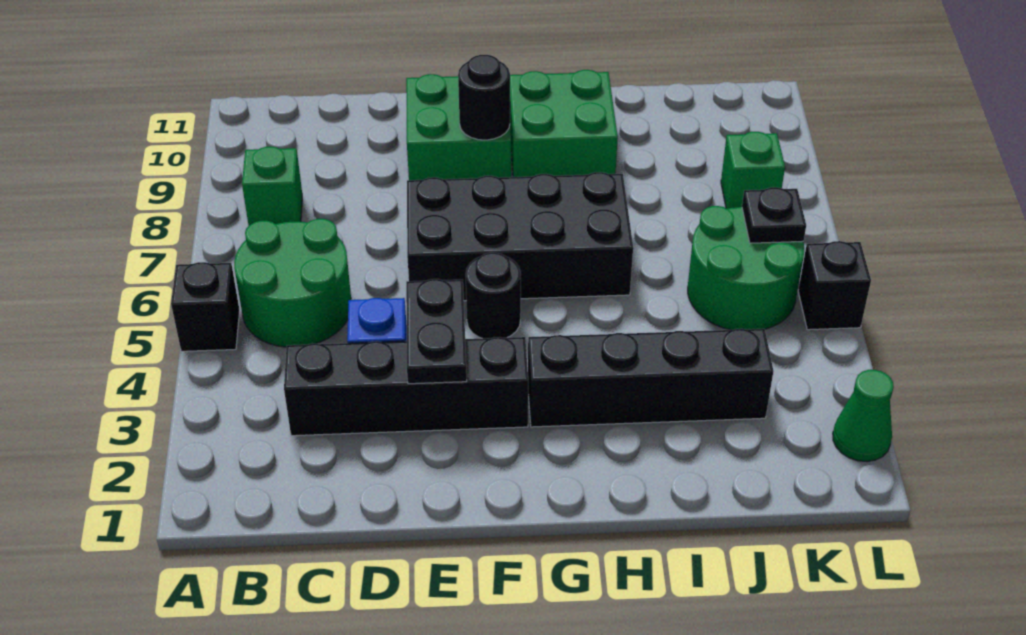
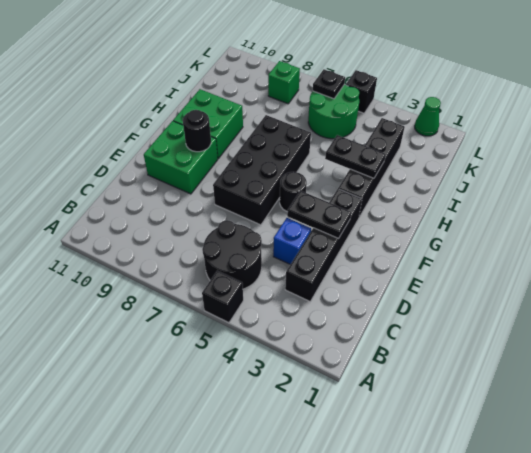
green 2x2 round brick [234,219,351,347] -> black 2x2 round brick [202,220,262,289]
green 1x1 brick [242,147,302,225] -> none
none -> black 1x2 plate [325,135,386,178]

